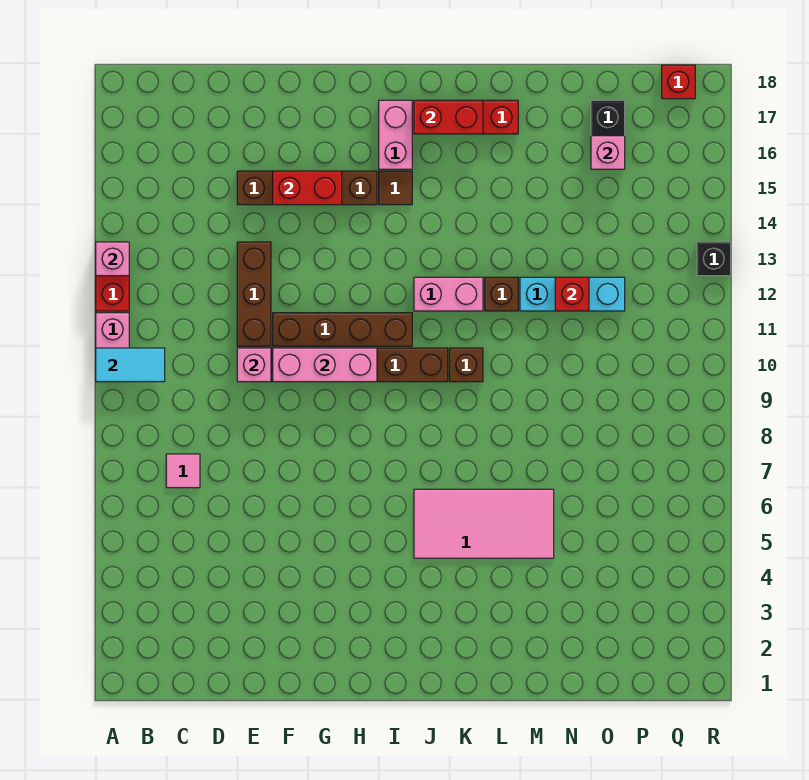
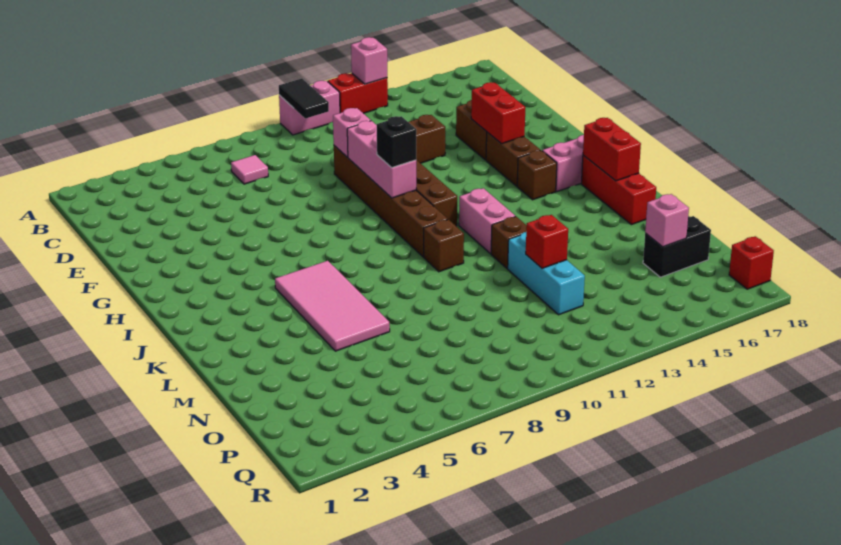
cyan 1x2 tile [96,348,165,382] -> black 1x2 tile [279,78,329,119]
brown 1x1 tile [379,171,412,205] -> brown 1x1 brick [517,150,557,200]
black 1x1 brick [697,242,731,276] -> black 1x1 brick moved to [377,116,416,168]

